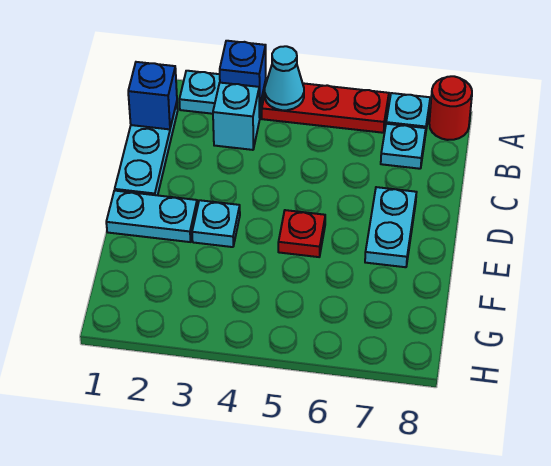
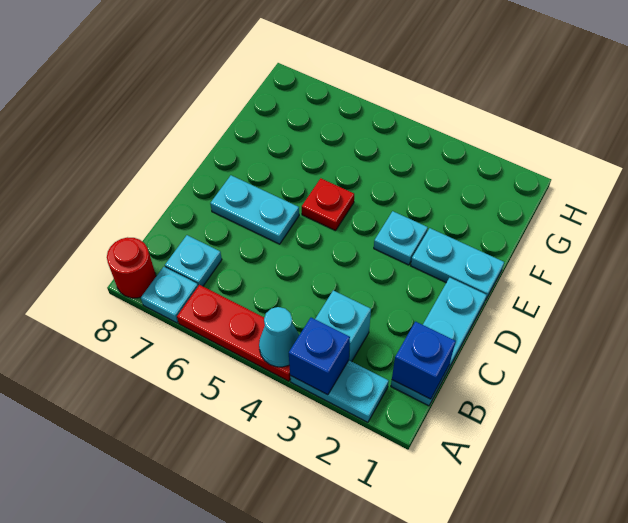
cyan 1x2 plate [365,187,417,267] -> cyan 1x2 plate turned to [210,175,299,244]

